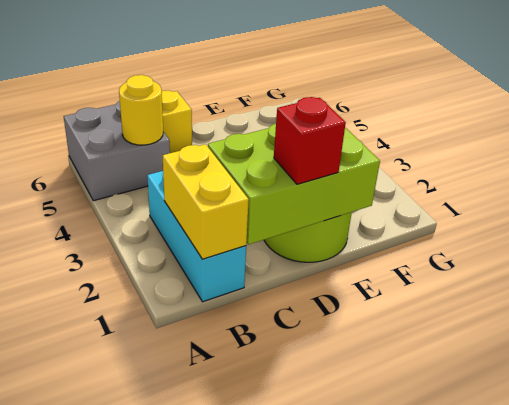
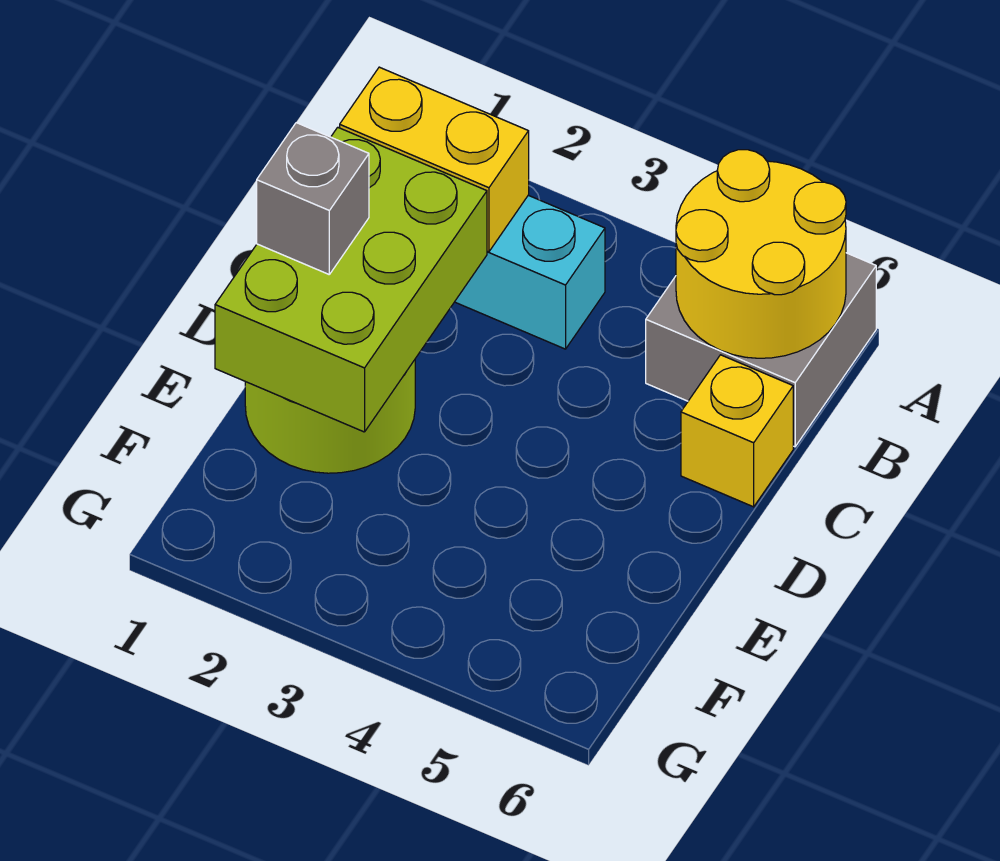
yellow 1x1 round brick [119,75,163,145] -> yellow 2x2 round brick [676,150,846,358]
red 1x1 brick [274,97,346,184] -> grey 1x1 brick [257,123,369,274]

